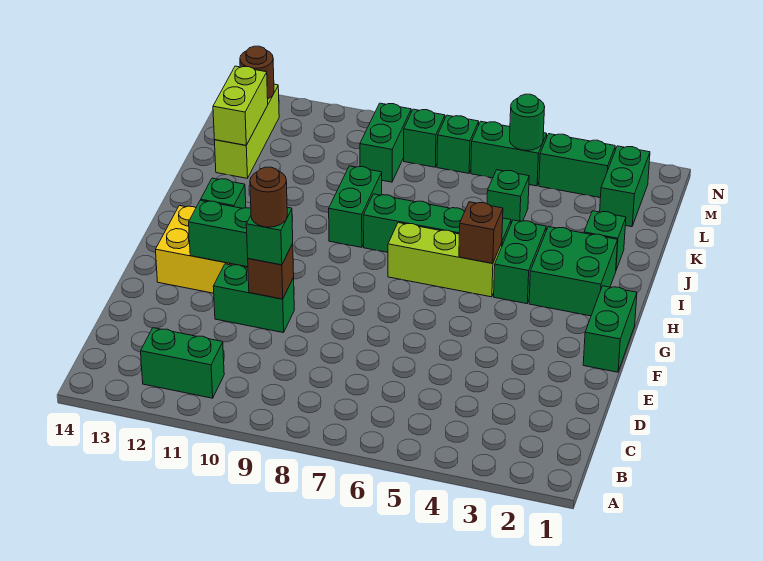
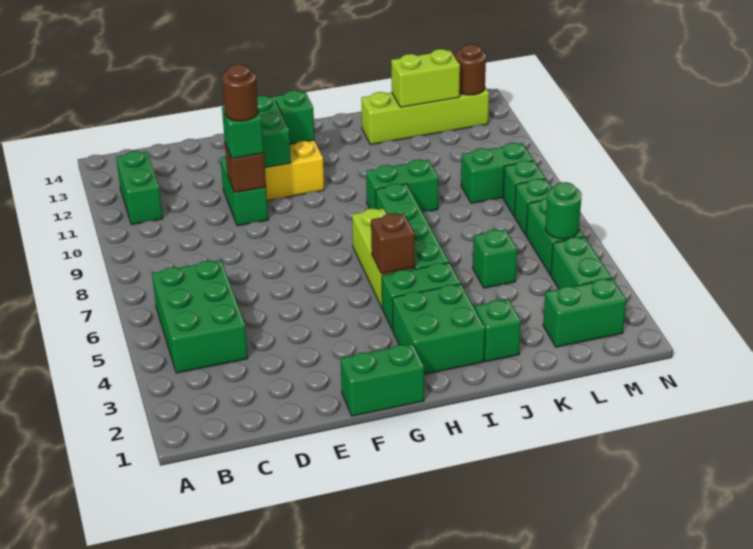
none -> green 2x3 brick [152,260,248,373]
lime 1x3 brick [214,84,279,178] -> lime 1x4 brick [361,87,489,145]

